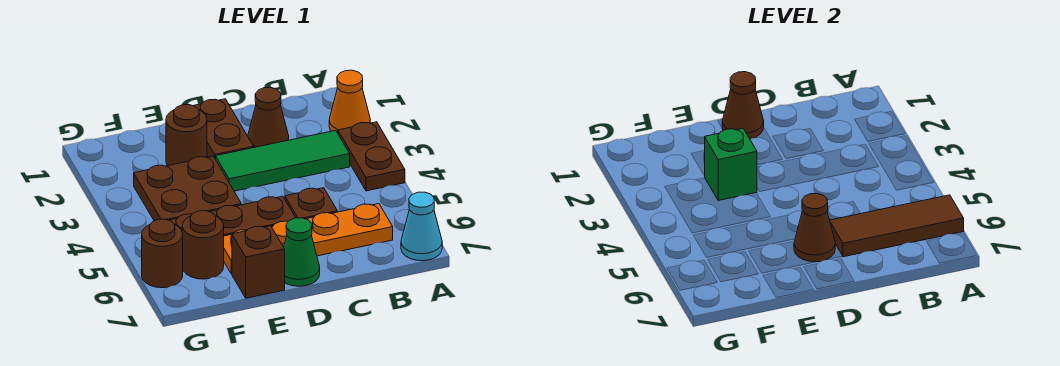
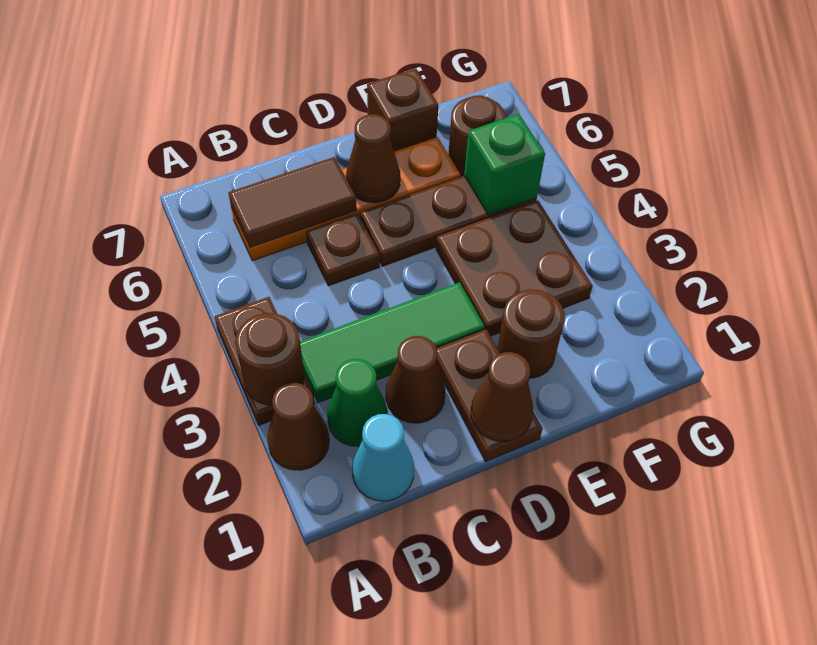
orange 1x1 cone [329,70,370,133] -> brown 1x1 cone [267,383,329,470]
brown 1x3 tile [830,195,964,257] -> brown 1x2 tile [228,157,356,247]
cyan 1x1 cone [401,192,442,261] -> cyan 1x1 cone moved to [352,414,414,501]
green 1x1 cone [284,218,320,286] -> green 1x1 cone moved to [327,359,388,446]
green 1x1 brick [705,128,757,200] -> green 1x1 brick moved to [464,114,545,215]
brown 1x1 round brick [142,219,183,288] -> brown 1x1 round brick moved to [235,313,304,405]

